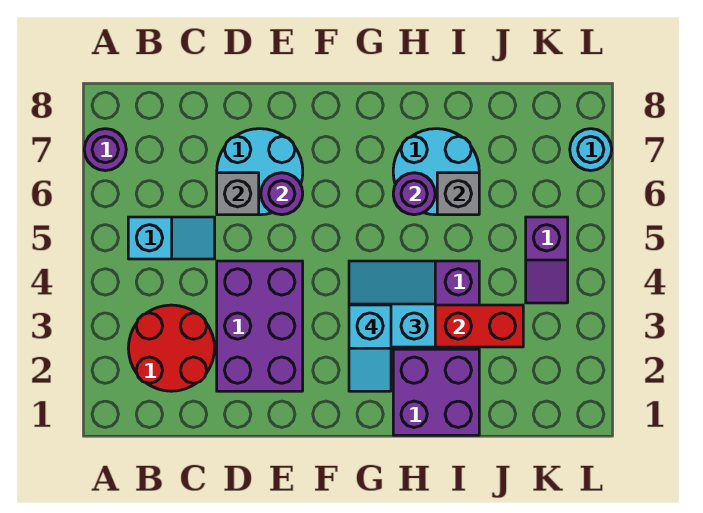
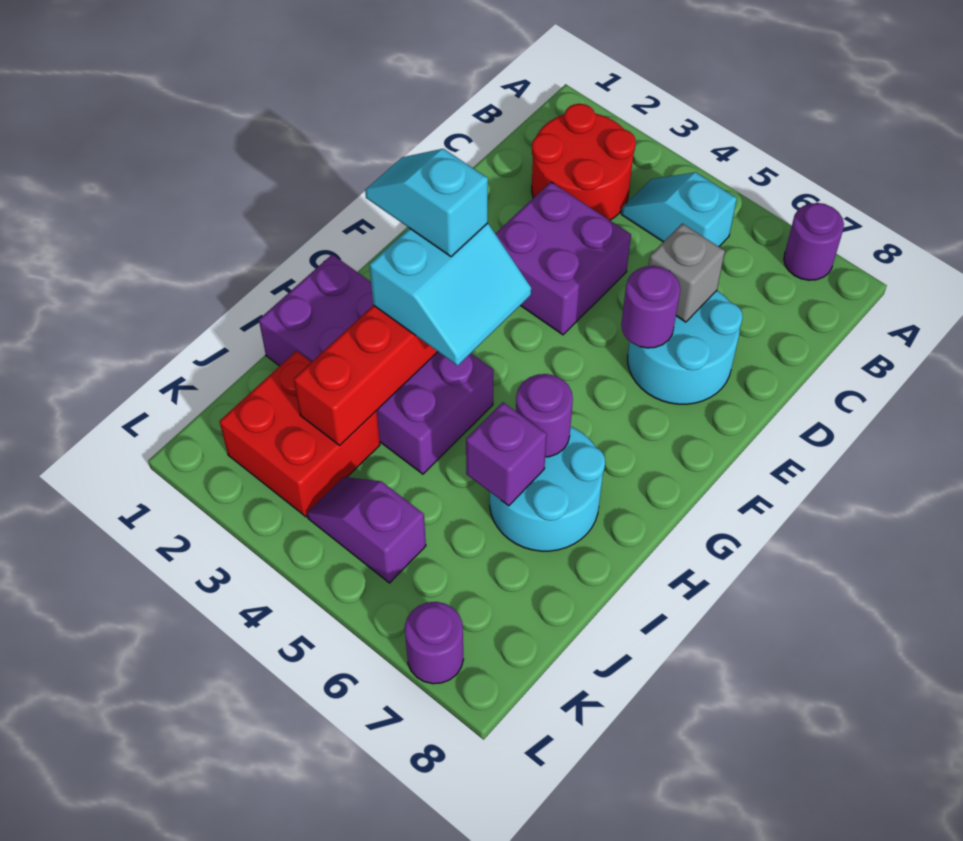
cyan 1x2 slope [128,217,215,259] -> cyan 1x2 slope turned to [621,172,737,247]
purple 2x3 brick [217,261,303,391] -> purple 2x2 brick [495,182,631,335]
grey 1x1 brick [437,173,479,215] -> purple 1x1 brick [466,402,547,506]
none -> red 2x2 brick [220,351,380,517]
cyan 1x1 round brick [570,129,612,171] -> purple 1x1 round brick [405,602,463,684]

